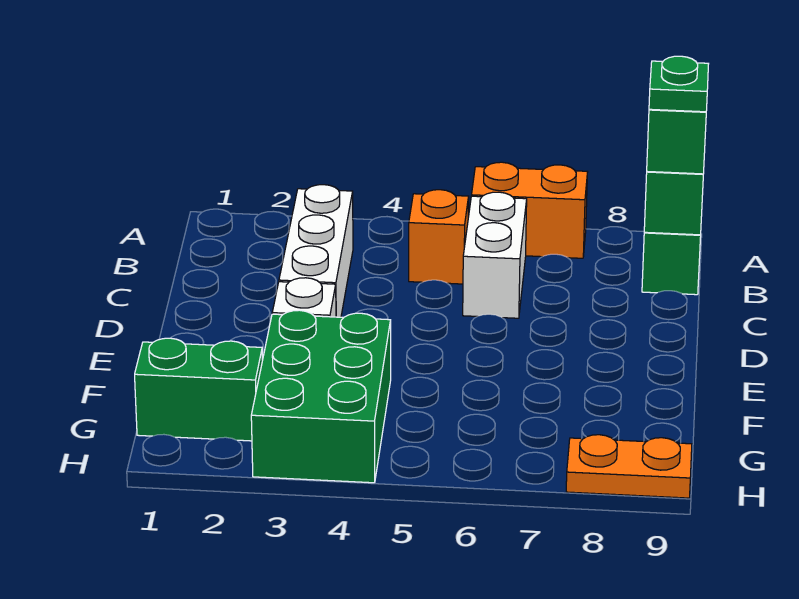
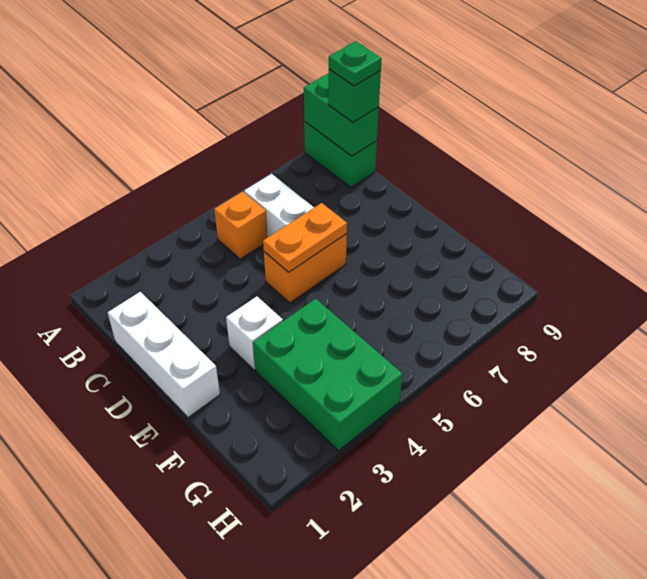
orange 1x2 brick [472,162,587,258] -> orange 1x2 brick moved to [264,234,347,303]
white 1x3 brick [279,185,353,317] -> white 1x3 brick moved to [108,292,220,417]
green 1x2 brick [135,338,263,441] -> none
orange 1x2 plate [566,435,692,498] -> orange 1x2 plate moved to [263,203,347,272]

